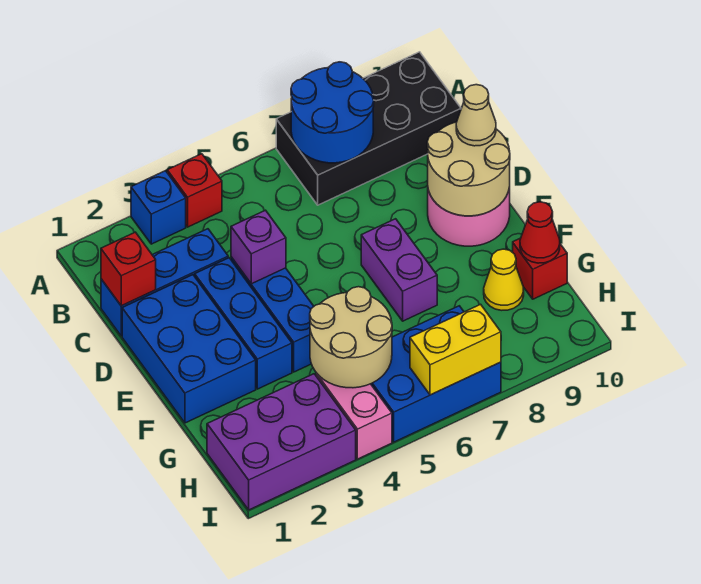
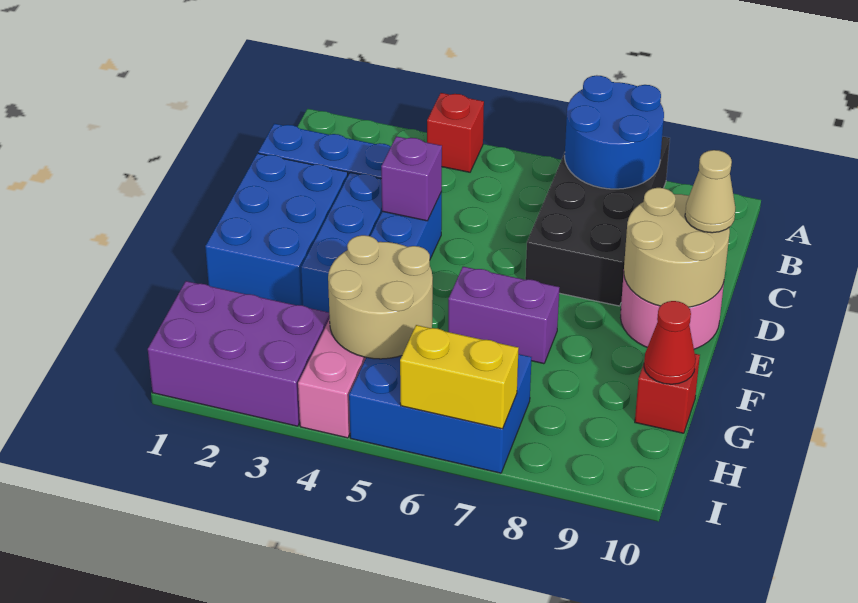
blue 1x1 brick [131,171,186,244] -> none
black 2x4 brick [276,52,461,205] -> black 2x4 brick turned to [525,136,670,306]
red 1x1 brick [101,232,156,306] -> none
purple 1x2 brick [361,219,437,321] -> purple 1x2 brick turned to [448,267,559,364]
yellow 1x1 cone [484,249,524,310] -> none

